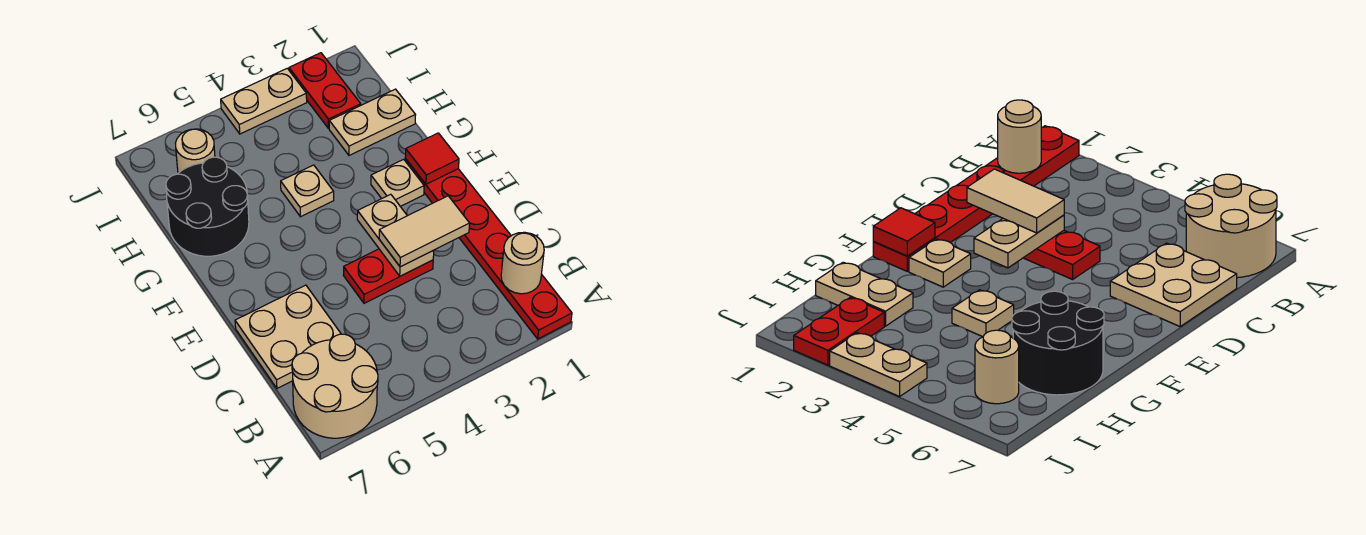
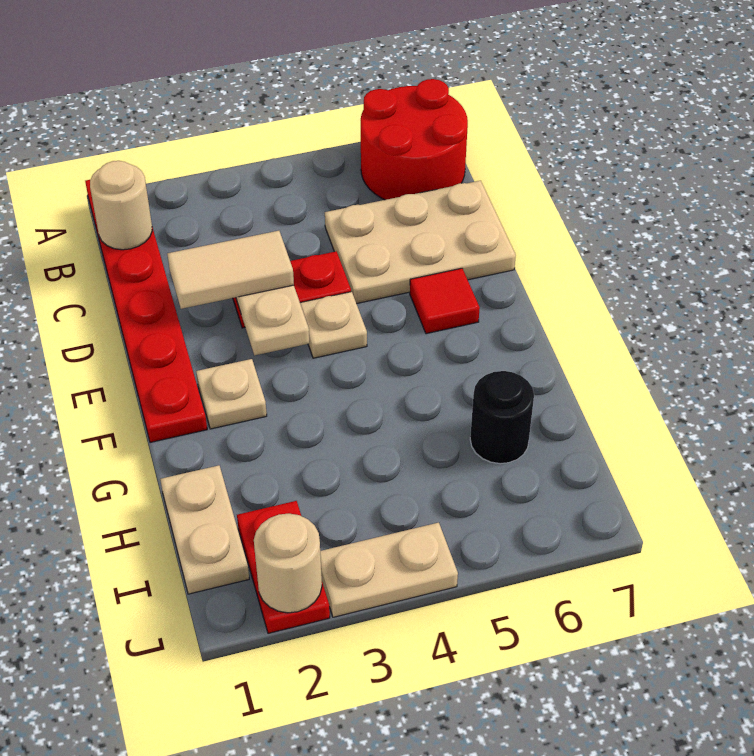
tan 2x2 round brick [292,334,378,438] -> red 2x2 round brick [361,79,468,200]
tan 2x2 plate [235,285,341,388] -> tan 2x3 plate [325,181,516,304]
red 1x1 tile [405,133,459,184] -> red 1x1 tile moved to [410,268,480,334]
tan 1x1 plate [281,165,334,217] -> tan 1x1 plate moved to [300,292,367,358]
black 2x2 round brick [166,157,249,256] -> black 1x1 round brick [470,371,534,464]
tan 1x2 plate [329,89,415,155] -> tan 1x2 plate turned to [160,465,249,594]
tan 1x1 round brick [176,129,215,173] -> tan 1x1 round brick moved to [254,514,322,613]

